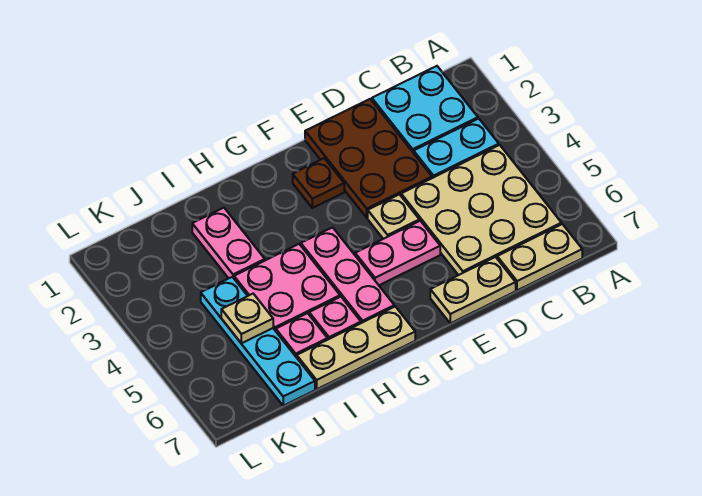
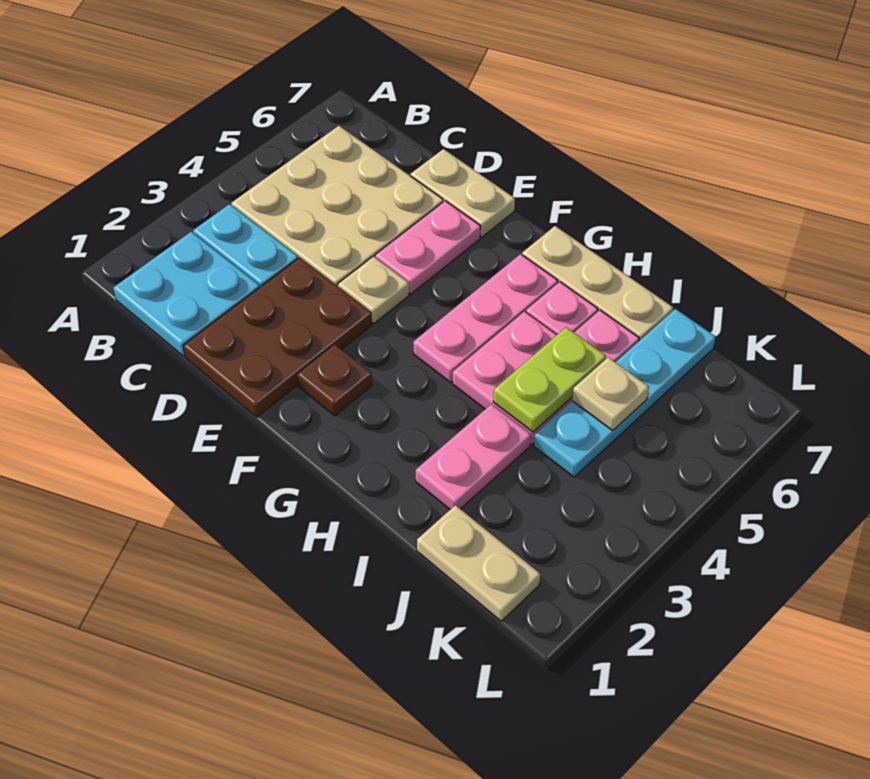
tan 1x2 plate [497,224,582,290] -> tan 1x2 plate moved to [417,505,540,621]
pink 1x2 plate [355,221,440,285] -> pink 1x2 plate turned to [375,201,481,294]
none -> lime 1x2 plate [493,327,606,432]

